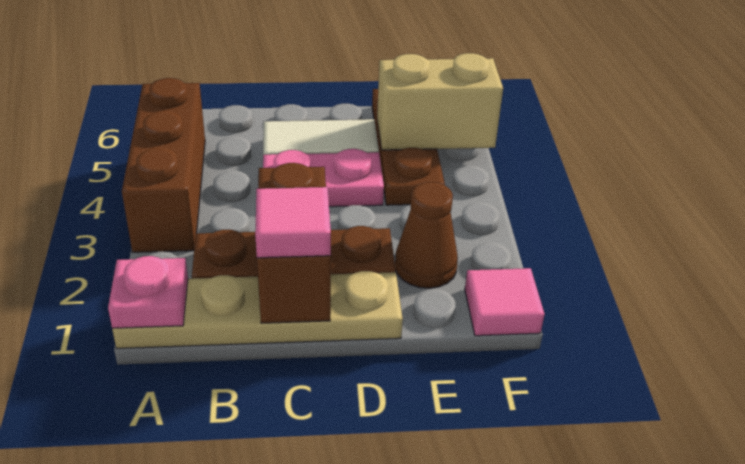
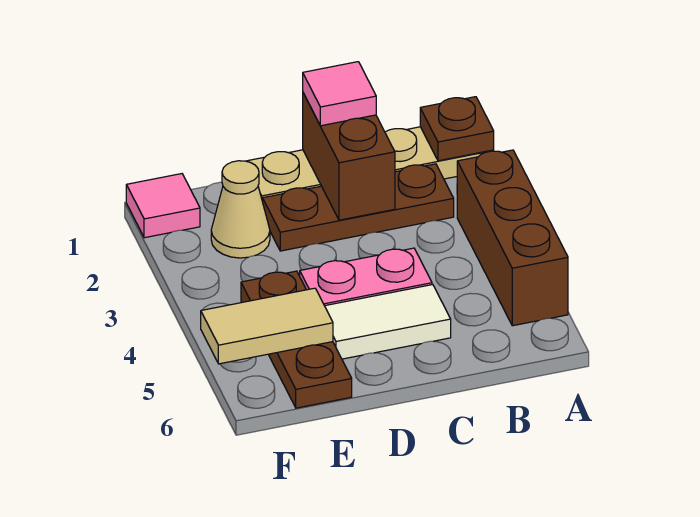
pink 1x1 plate [108,256,188,328] -> brown 1x1 plate [420,97,494,161]
brown 1x1 cone [395,182,458,288] -> tan 1x1 cone [211,161,270,258]
tan 1x2 brick [377,53,503,150] -> tan 1x2 tile [201,288,333,364]

